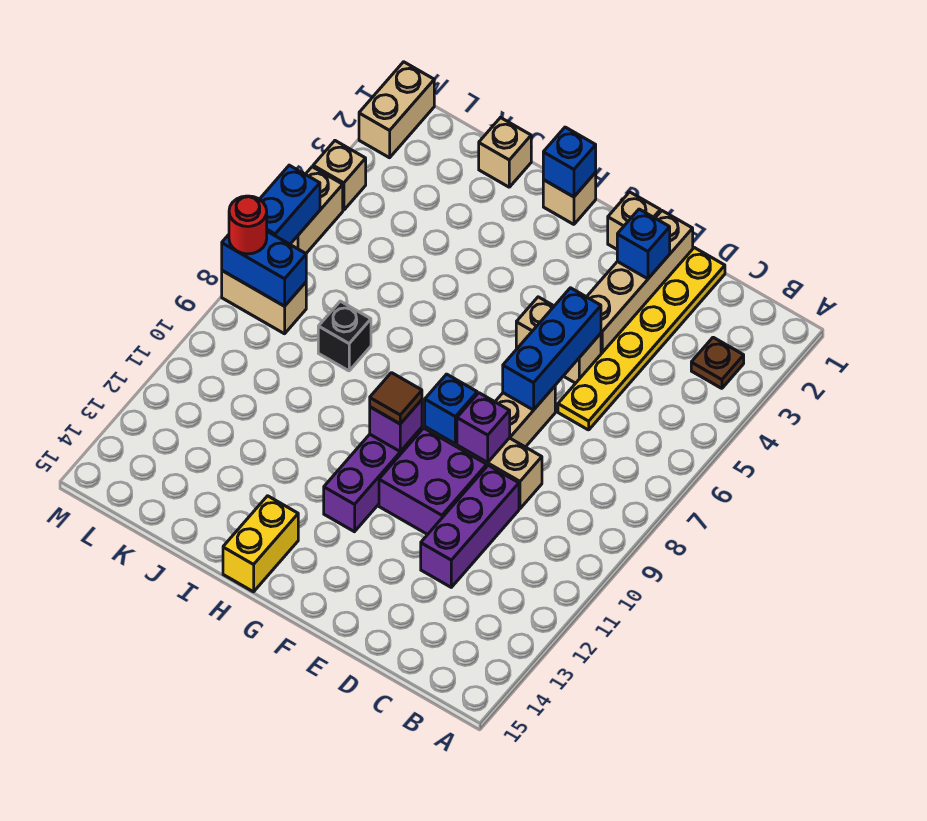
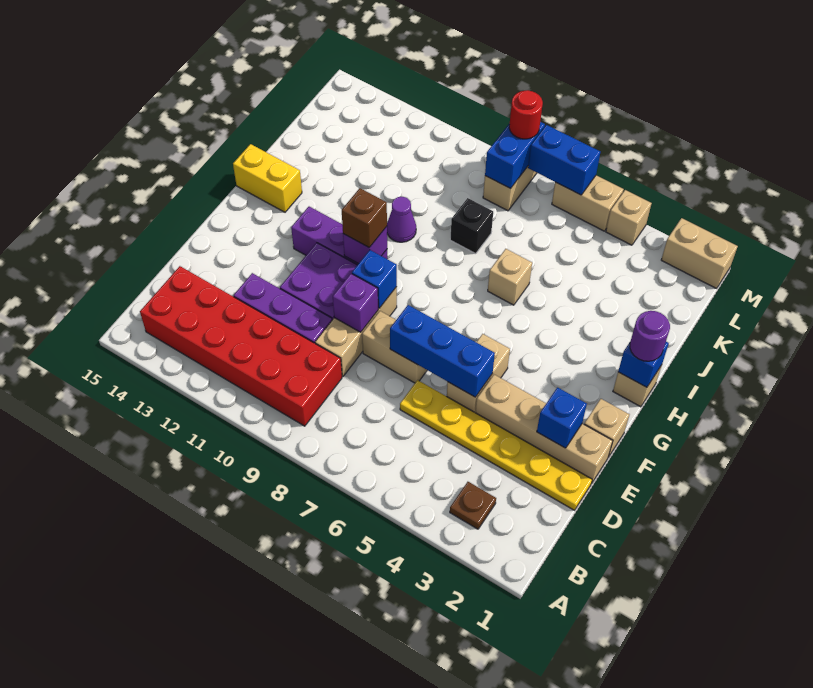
none -> red 2x6 brick [140,266,342,426]
brown 1x1 tile [370,373,422,424] -> brown 1x1 brick [342,188,387,247]
none -> purple 1x1 round brick [630,311,670,361]
none -> purple 1x1 cone [387,196,416,242]
tan 1x1 brick [479,118,531,187] -> tan 1x1 brick moved to [488,249,532,305]

